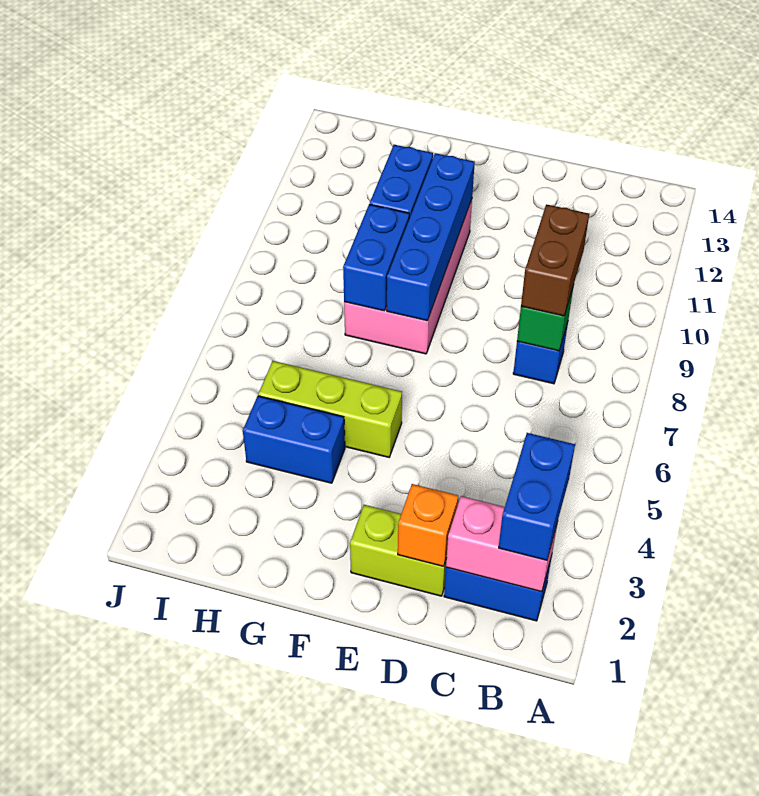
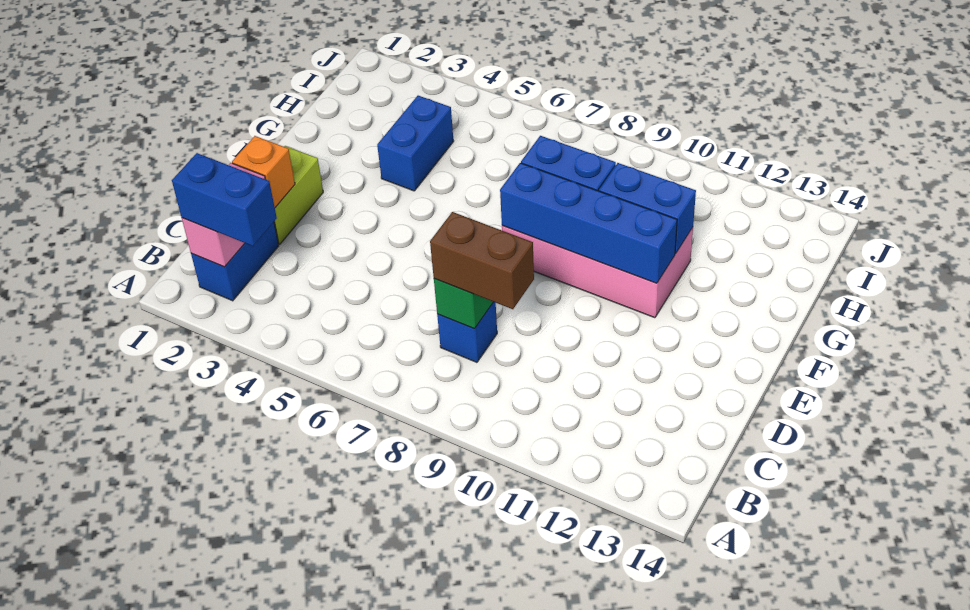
lime 1x3 brick [258,361,402,457] -> none

